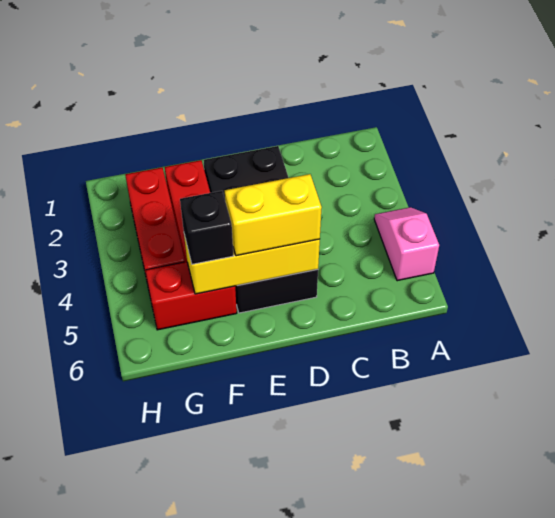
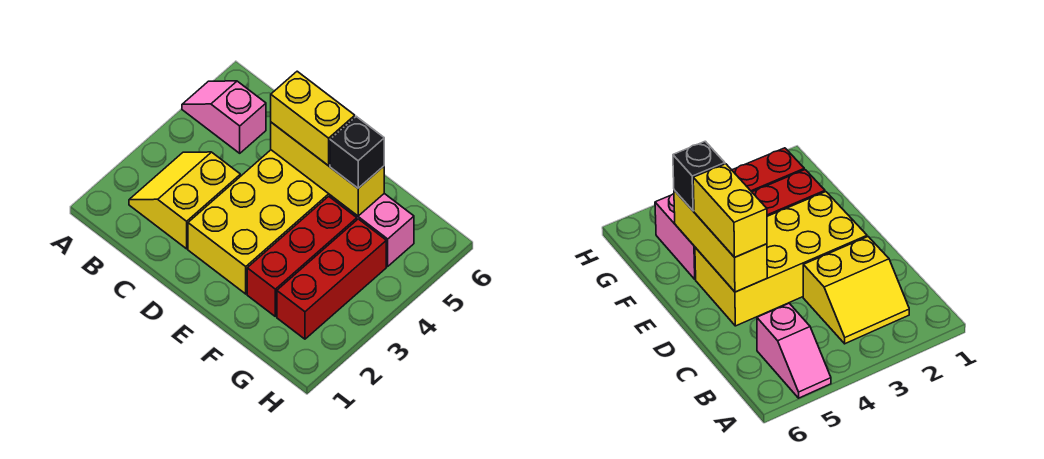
pink 1x2 slope [374,207,439,281] -> pink 1x2 slope turned to [182,81,266,153]
none -> yellow 2x2 slope [129,152,240,249]
black 2x4 brick [204,146,318,313] -> yellow 2x4 brick [188,150,330,294]
red 1x2 brick [146,262,237,330] -> pink 1x2 brick [330,194,414,266]

